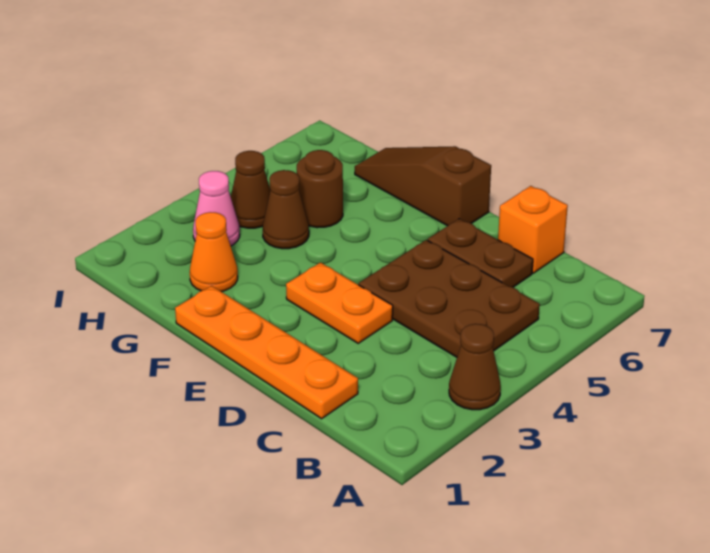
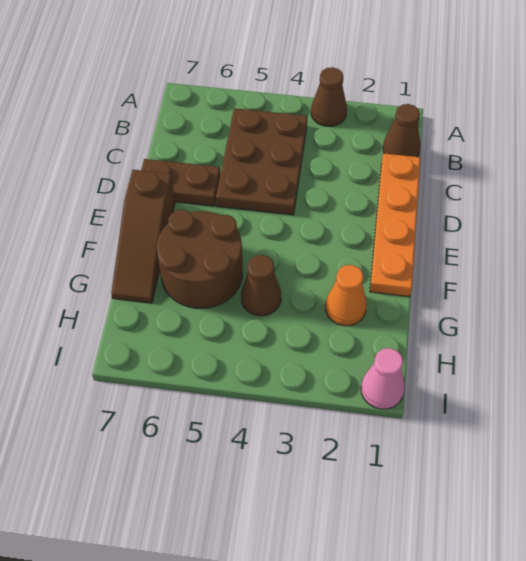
brown 1x2 plate [428,219,533,287] -> brown 1x2 plate turned to [141,159,220,206]
orange 1x1 brick [498,186,568,273] -> none
orange 1x2 plate [286,263,393,343] -> none
brown 1x1 round brick [297,150,343,228] -> brown 2x2 round brick [157,210,243,308]
pink 1x1 cone [193,171,240,246] -> pink 1x1 cone moved to [361,348,405,409]
brown 1x1 cone [231,151,270,228] -> brown 1x1 cone moved to [383,104,421,157]

